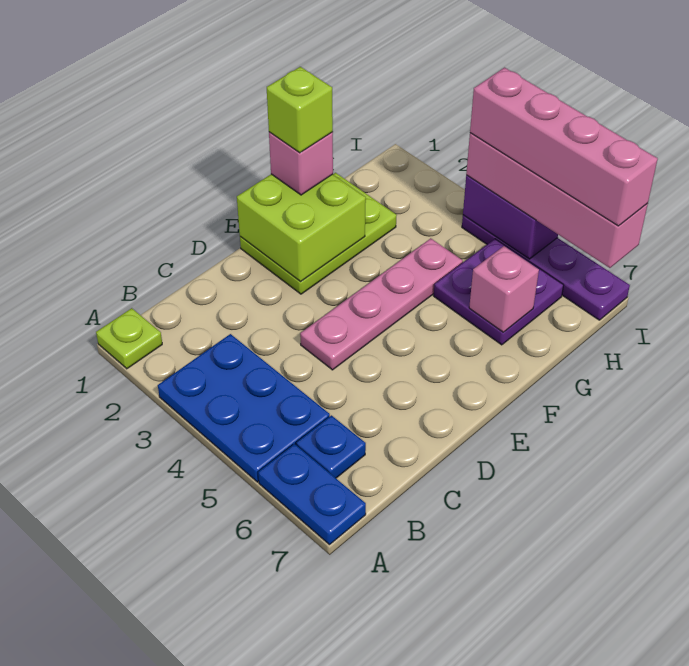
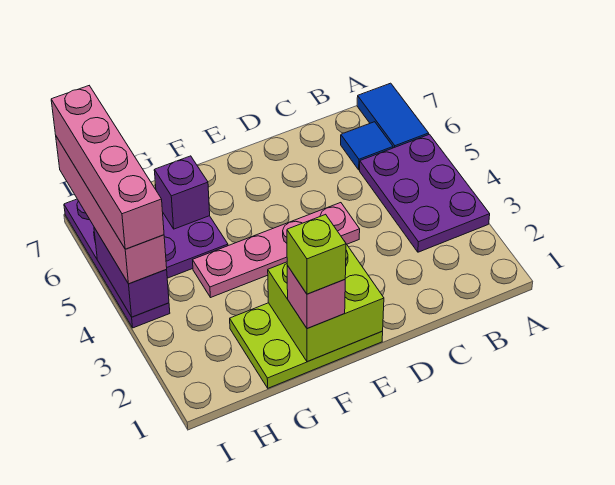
lime 1x1 plate [96,308,162,369] -> none
blue 2x3 plate [158,334,330,482] -> purple 2x3 plate [360,134,490,252]
blue 1x2 plate [258,444,366,545] -> blue 1x2 tile [357,83,429,148]
blue 1x1 plate [296,415,366,478] -> blue 1x1 tile [341,122,393,170]
pink 1x1 brick [469,246,539,332] -> purple 1x1 brick [154,156,210,229]

